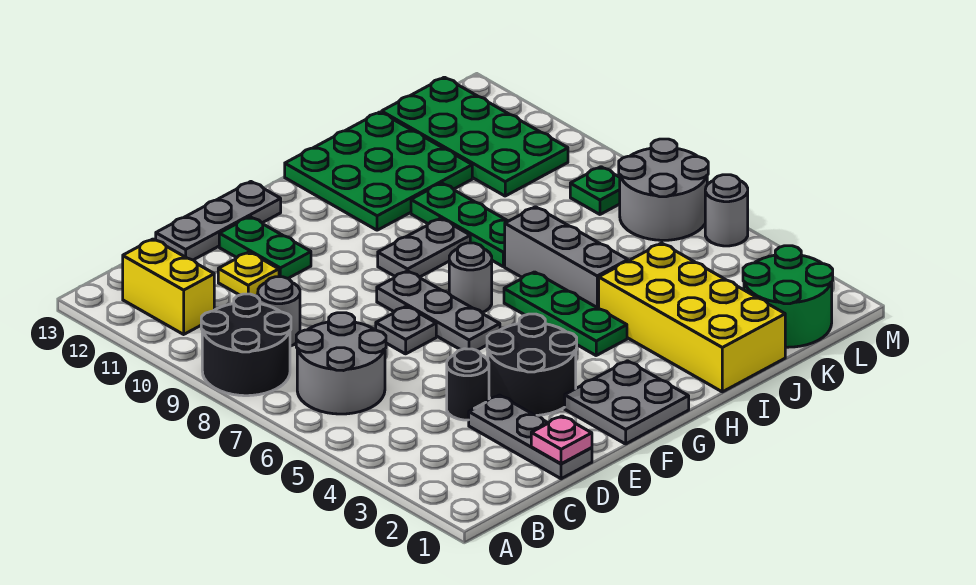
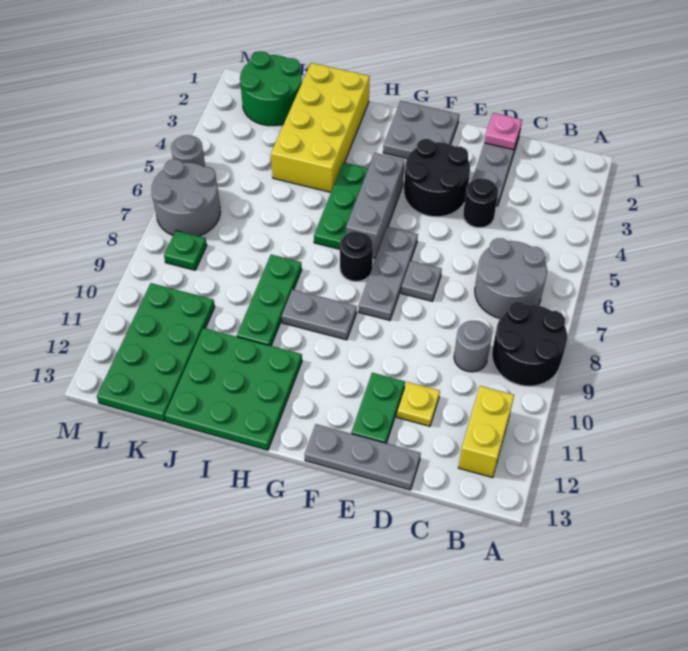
grey 1x1 round brick [449,243,492,312] -> black 1x1 round brick [340,231,373,282]
grey 1x3 brick [505,207,628,308] -> grey 1x3 brick moved to [346,153,405,258]

